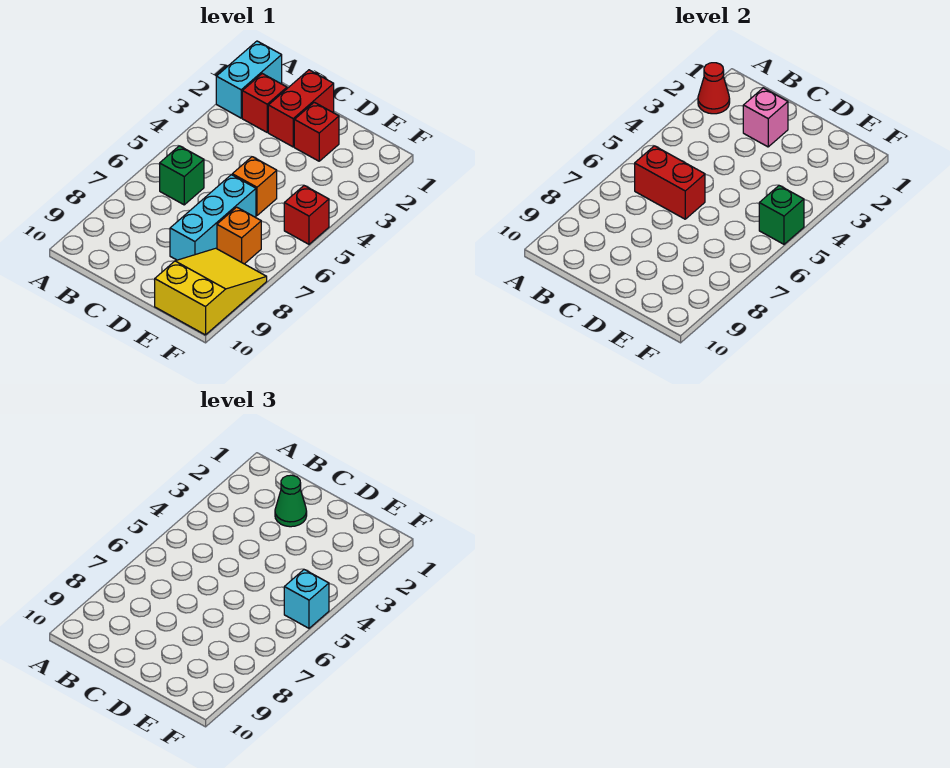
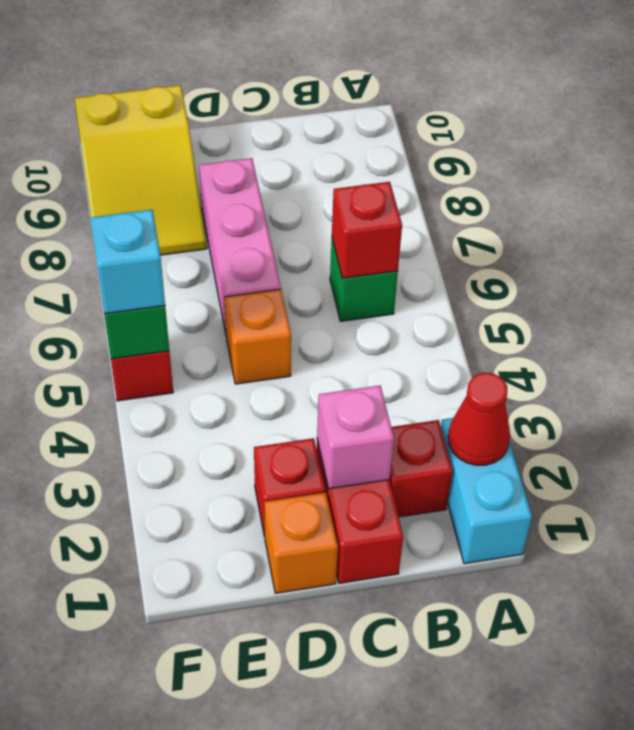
red 1x2 brick [635,146,705,219] -> red 1x1 brick [332,182,402,278]
green 1x1 cone [275,475,307,527] -> none
cyan 1x3 brick [170,175,256,260] -> pink 1x3 brick [199,158,281,334]
orange 1x1 brick [217,207,261,264] -> orange 1x1 brick moved to [264,492,338,593]

